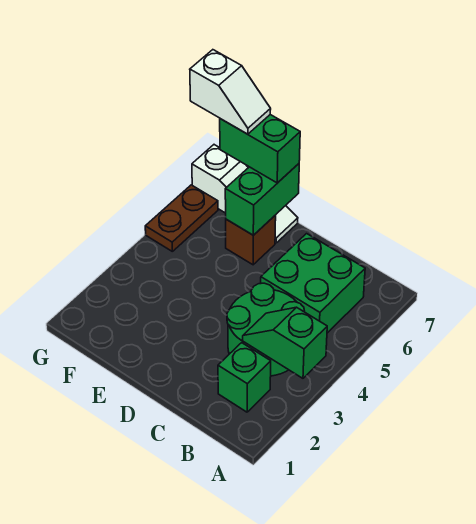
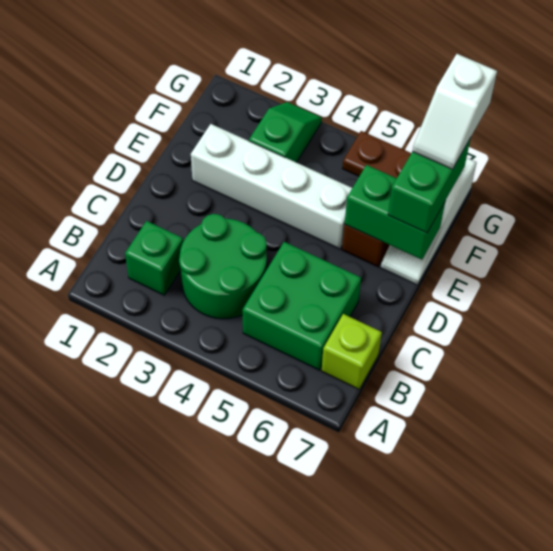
green 1x2 slope [243,307,327,378] -> green 1x2 slope moved to [249,102,322,163]
none -> lime 1x1 brick [321,314,382,389]
none -> white 1x4 brick [191,124,352,249]

